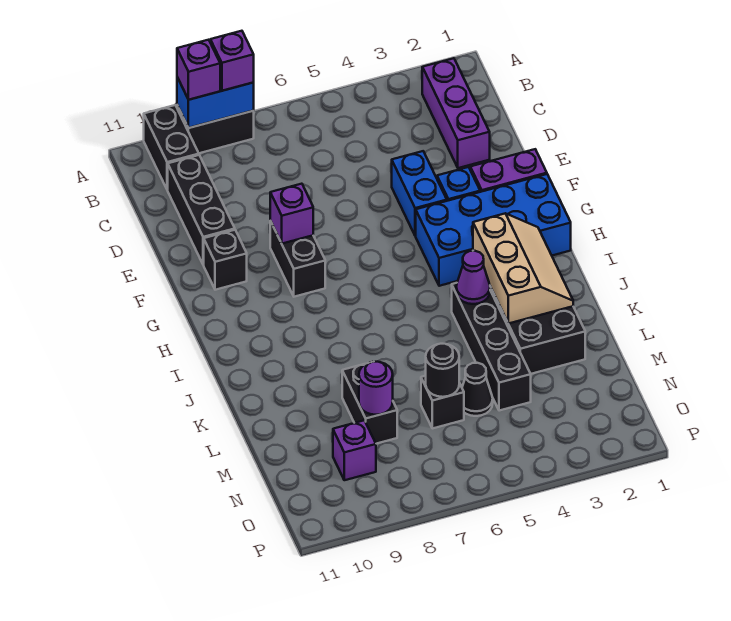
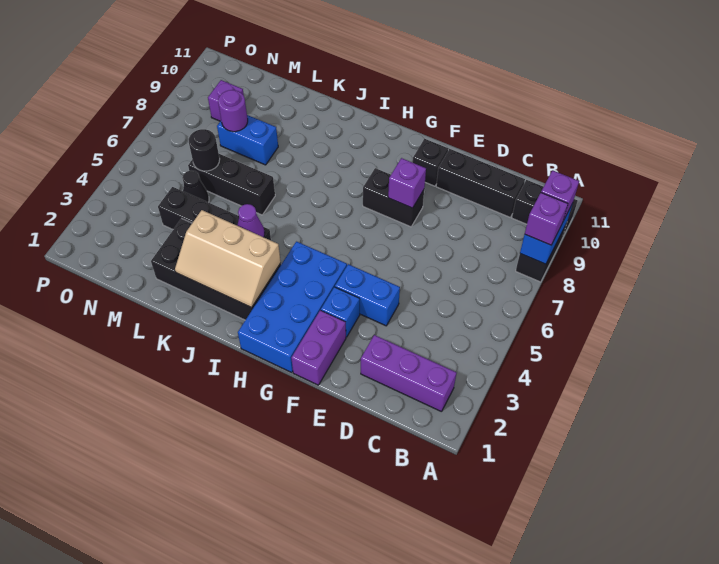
black 1x2 brick [342,363,397,444] -> blue 1x2 brick [217,115,278,165]
black 1x1 brick [421,376,464,428] -> black 1x3 brick [188,154,275,215]

